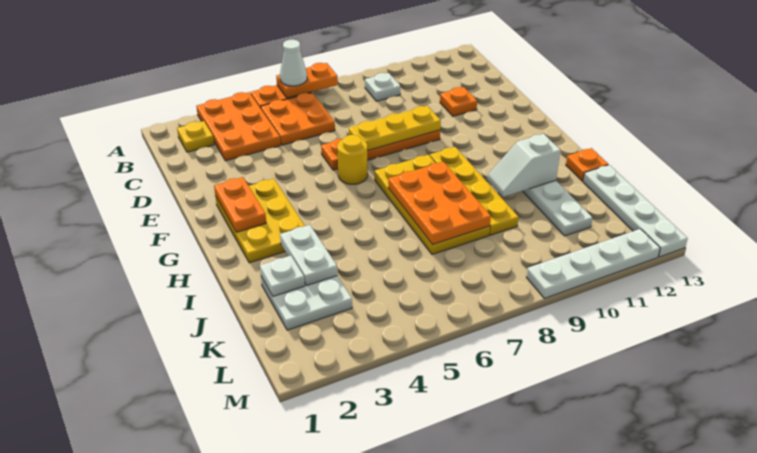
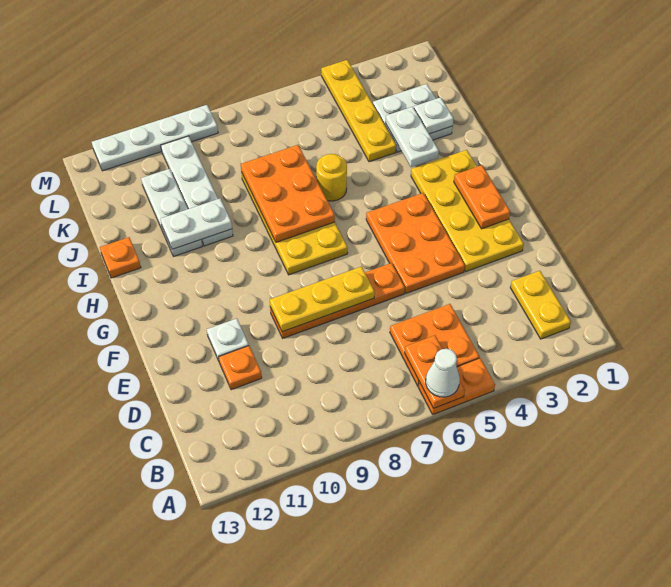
orange 2x3 plate [196,92,280,161] -> orange 2x3 plate moved to [366,193,465,293]
orange 1x2 plate [276,63,338,98] -> orange 1x2 plate turned to [405,335,465,408]
yellow 1x1 plate [177,121,214,152] -> yellow 1x2 plate [510,271,571,339]
white 1x1 plate [365,73,400,101] -> white 1x1 plate moved to [207,318,249,361]
yellow 2x3 plate [215,179,305,263] -> yellow 2x4 plate [411,150,524,272]
yellow 1x1 round brick [337,135,368,184] -> yellow 1x1 round brick moved to [316,154,347,201]
yellow 1x4 plate [430,147,518,235] -> yellow 1x4 plate moved to [321,60,396,162]
white 1x2 slope [487,134,560,197] -> white 1x2 plate [161,199,232,249]
white 1x4 plate [583,165,688,257] -> white 1x4 plate moved to [161,136,233,246]

